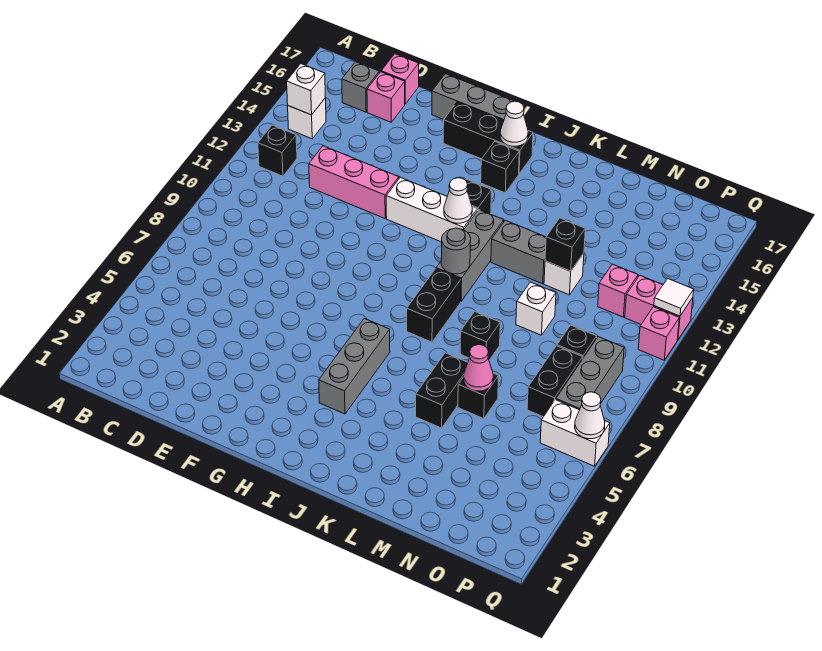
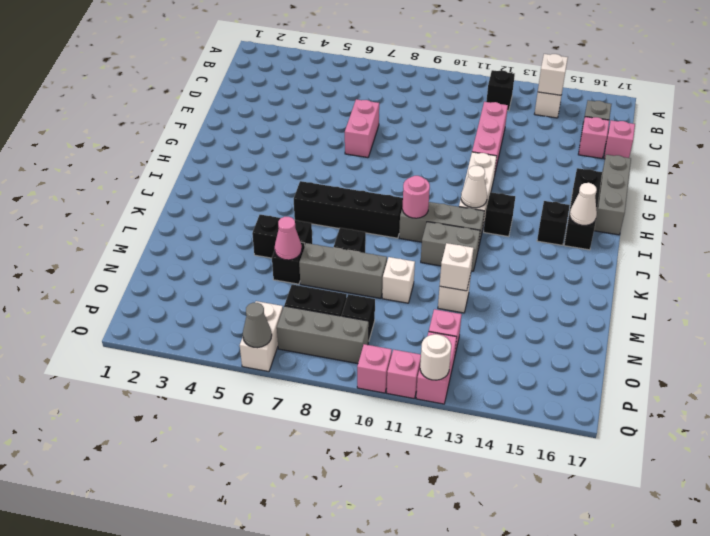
none -> pink 1x2 brick [345,99,379,158]
grey 1x3 brick [319,318,390,414] -> grey 1x3 brick moved to [299,243,387,298]
black 1x2 brick [407,269,461,342] -> black 1x4 brick [294,181,403,238]
grey 1x1 round brick [441,228,471,274] -> pink 1x1 round brick [402,176,430,218]
grey 1x2 brick [491,220,546,284] -> grey 1x2 brick turned to [421,222,480,271]
black 1x1 brick [545,218,585,271] -> white 1x1 brick [440,243,474,291]
white 1x1 cone [575,392,605,439] -> grey 1x1 cone [243,303,272,348]
none -> pink 1x1 brick [357,344,392,393]
white 1x1 tile [654,279,694,316] -> white 1x1 round brick [420,334,451,380]

